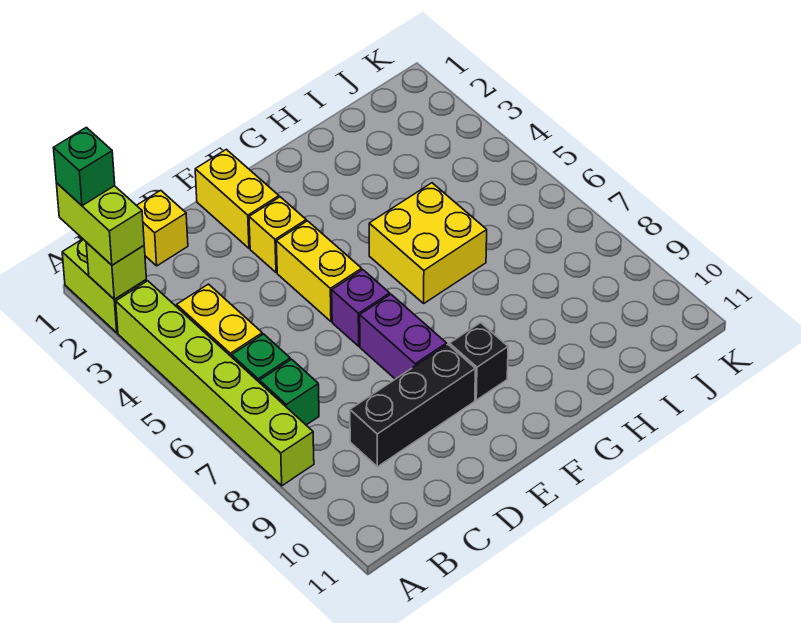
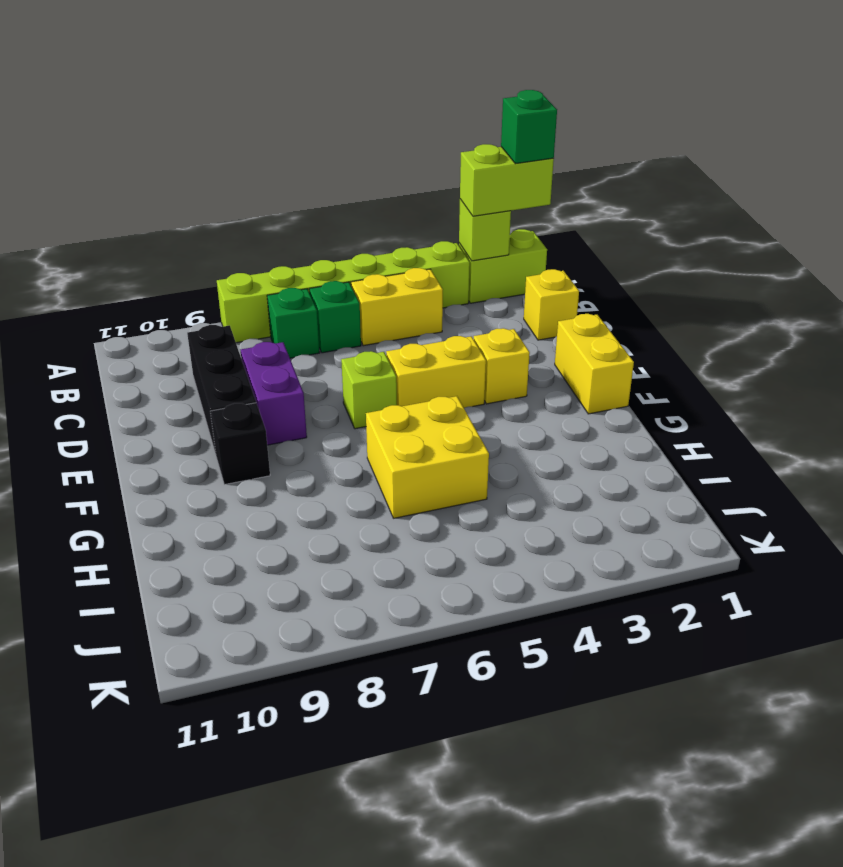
yellow 1x2 brick [195,149,279,248] -> yellow 1x2 brick turned to [555,314,634,414]
purple 1x1 brick [332,270,390,346] -> lime 1x1 brick [341,351,397,429]
purple 1x2 brick [360,294,447,379] -> purple 1x2 brick turned to [241,342,307,445]

